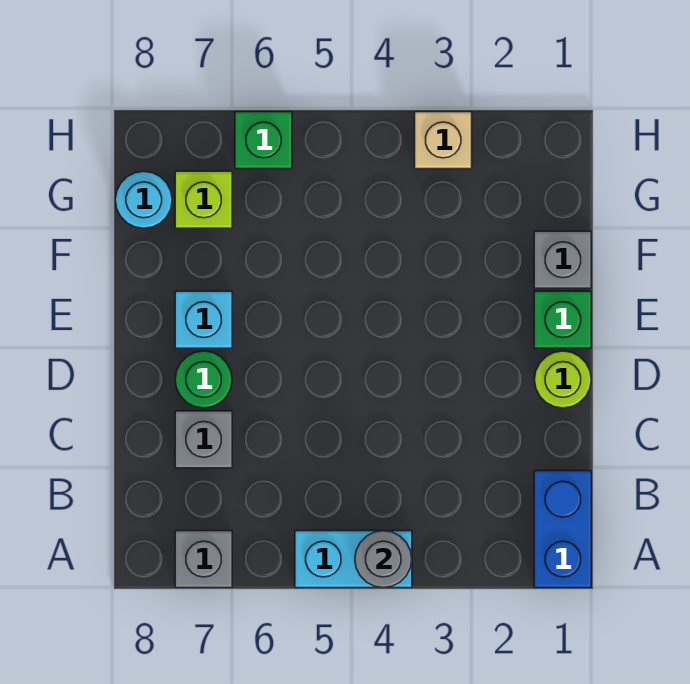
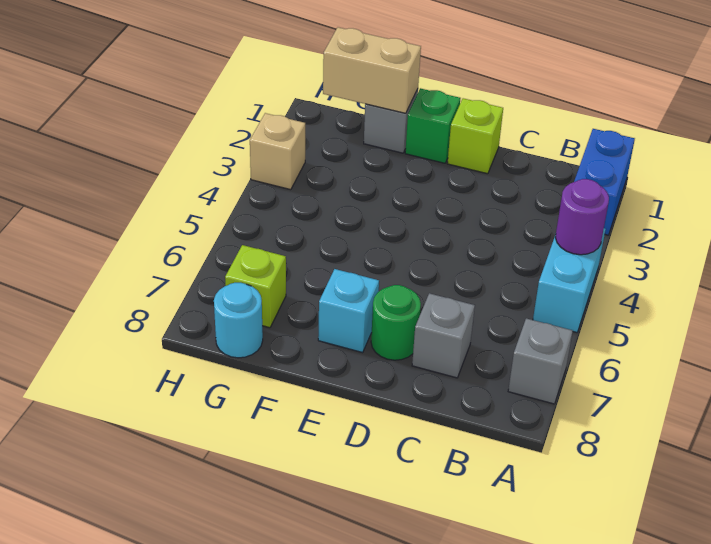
blue 1x2 brick [534,471,591,588] -> blue 1x2 brick turned to [574,129,635,235]
grey 1x1 round brick [355,531,412,588] -> purple 1x1 round brick [555,179,609,255]
lime 1x1 round brick [535,351,591,408] -> lime 1x1 brick [447,98,503,174]
none -> tan 1x2 brick [323,27,421,113]
green 1x1 brick [235,112,292,169] -> none

